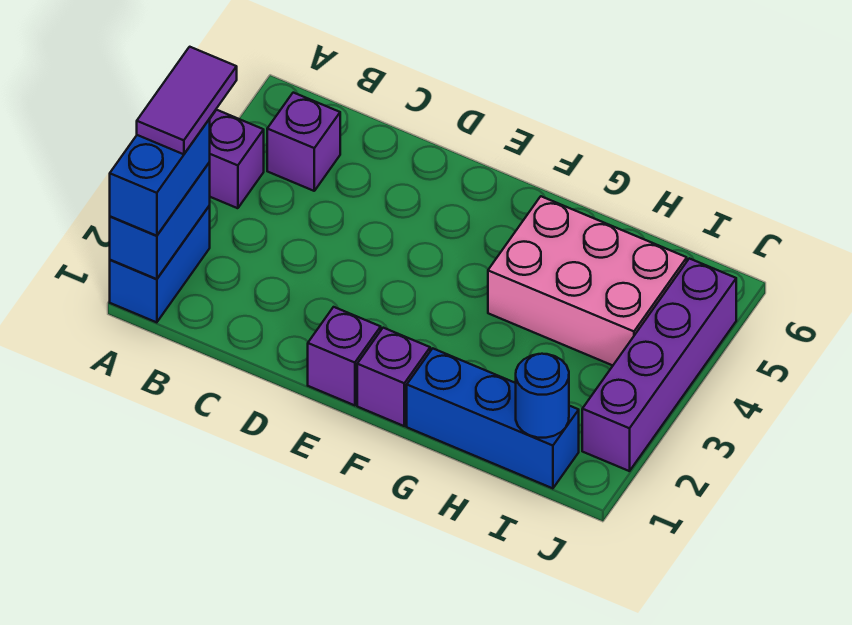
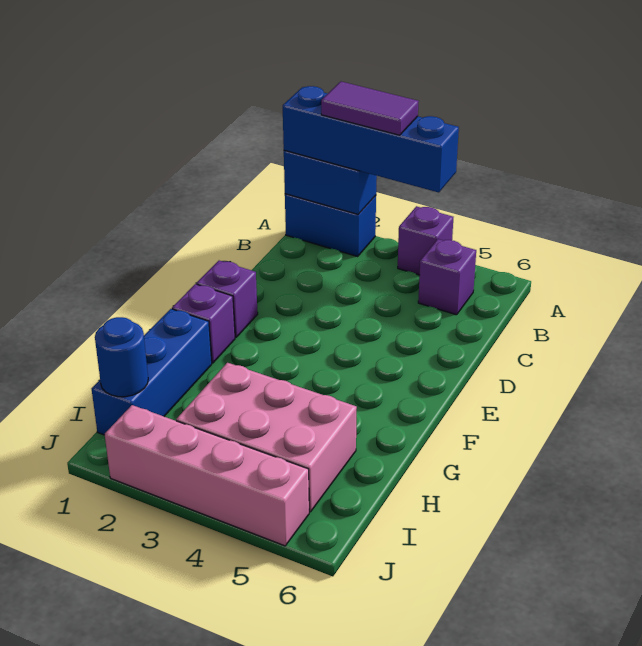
blue 1x2 brick [110,119,210,236] -> blue 1x4 brick [283,86,459,192]
pink 2x3 brick [488,196,687,365] -> pink 2x3 brick turned to [176,363,357,512]
purple 1x4 brick [582,258,736,471] -> pink 1x4 brick [105,405,309,546]

